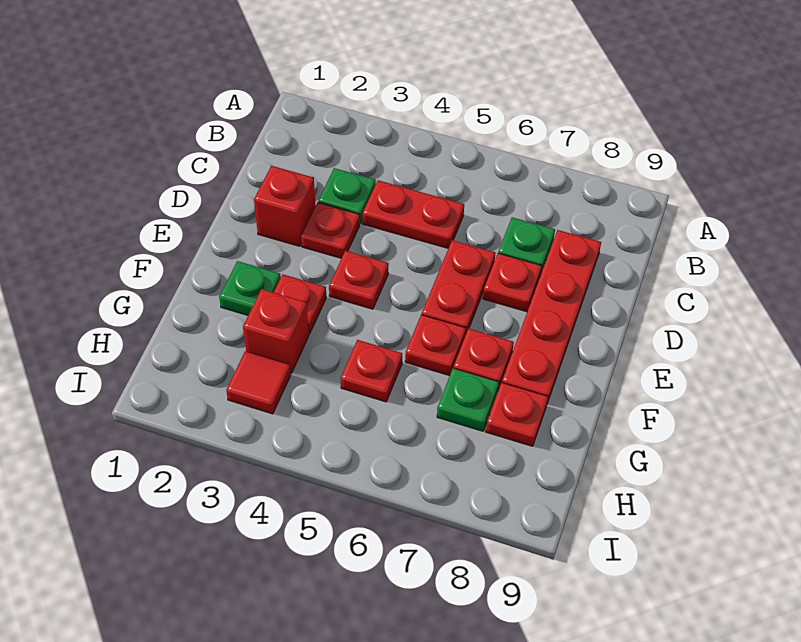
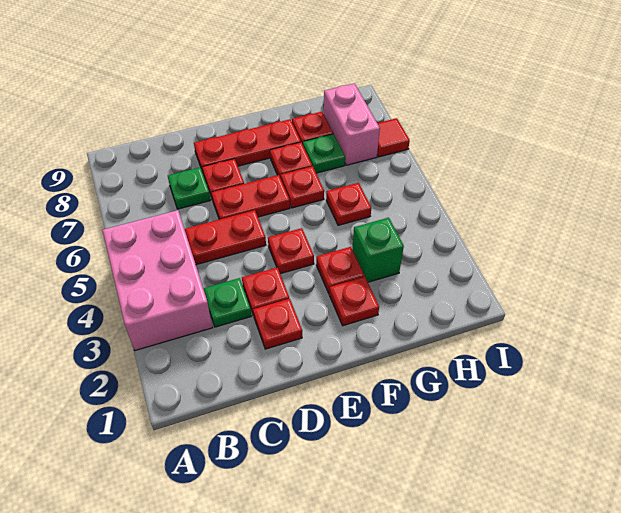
none -> pink 2x3 brick [102,210,213,351]
red 1x2 plate [363,180,464,248] -> red 1x2 plate turned to [185,210,266,265]
red 1x4 plate [502,230,601,403] -> red 1x3 plate [194,119,301,173]
red 1x1 brick [254,166,316,246] -> red 1x1 plate [253,299,302,349]
green 1x1 plate [219,261,281,315] -> red 1x1 plate [329,277,379,326]
red 1x1 brick [243,289,309,373] -> green 1x1 brick [352,218,404,282]
red 1x1 tile [226,351,291,414] -> red 1x1 tile moved to [377,118,410,157]
none -> pink 1x2 brick [324,84,380,165]

